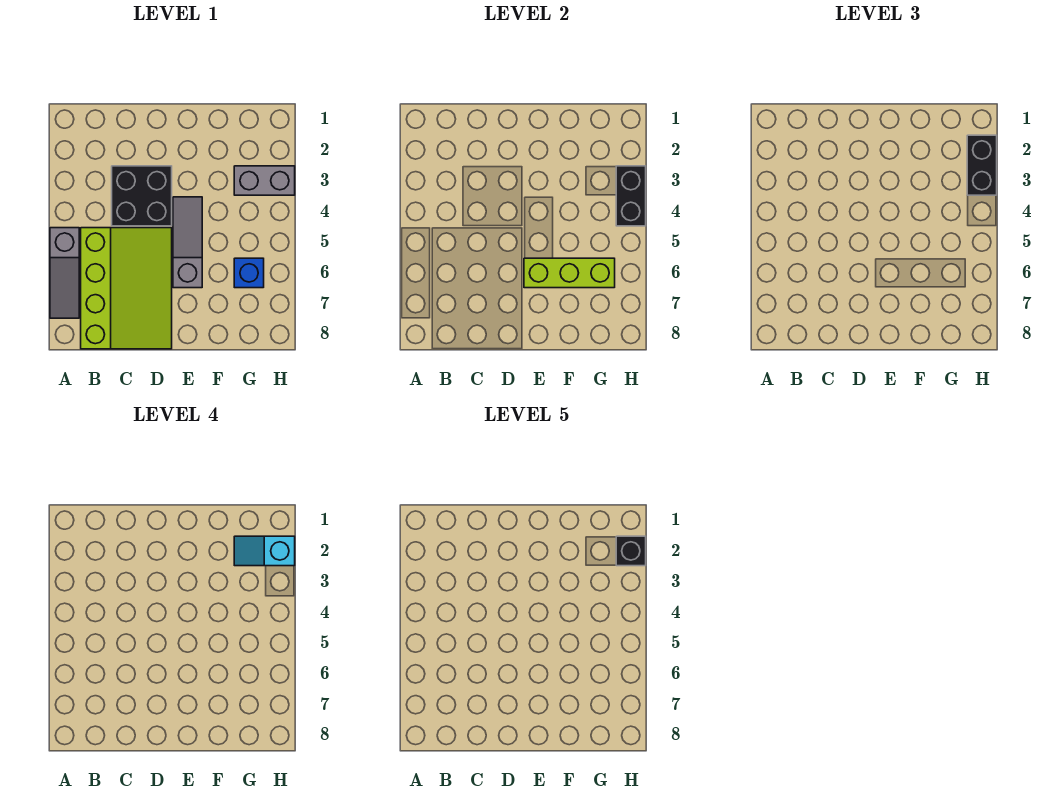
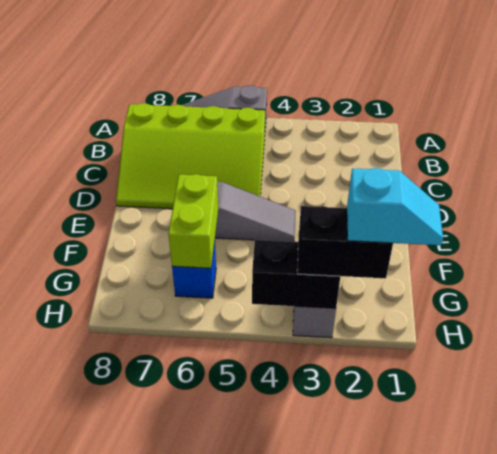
black 2x2 brick [112,166,172,226] -> none
lime 1x3 brick [524,258,615,288] -> lime 1x2 brick [168,174,218,268]
cyan 1x2 slope [234,536,295,566] -> cyan 1x2 slope turned to [347,168,443,245]
black 1x1 brick [616,536,646,566] -> none

